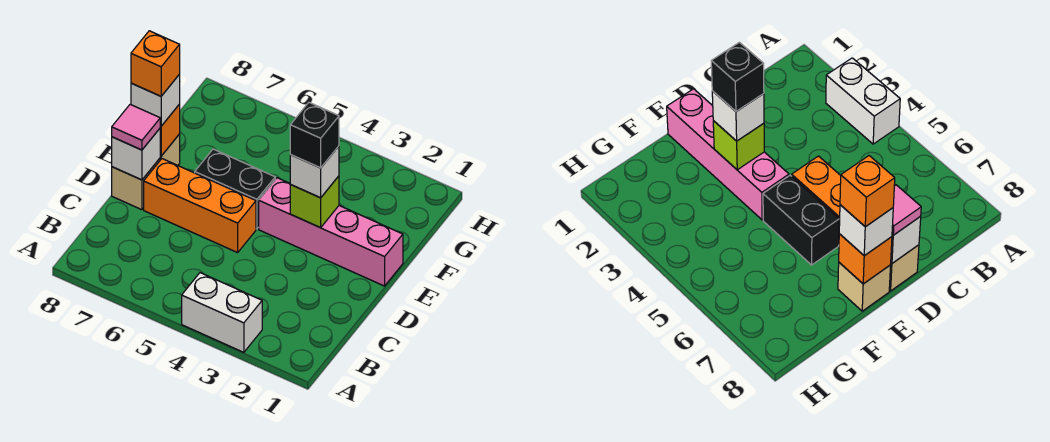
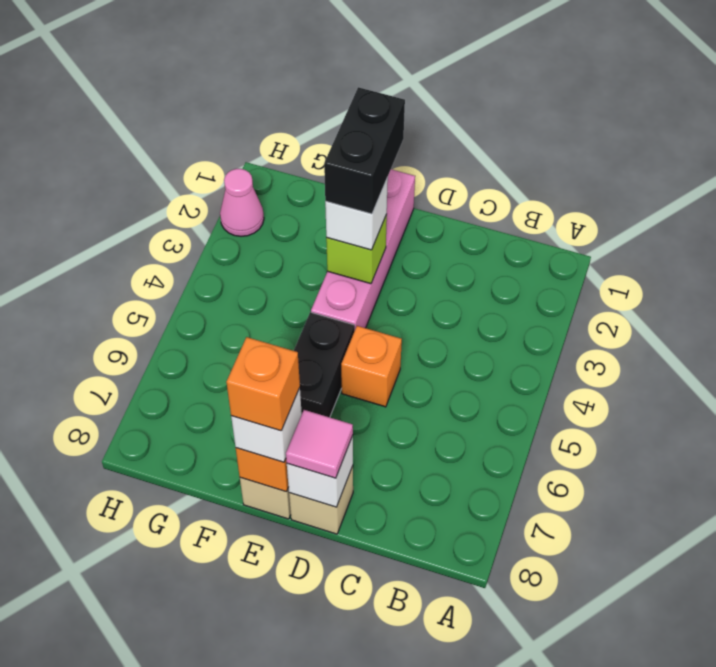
white 1x2 brick [182,273,262,352] -> none
orange 1x3 brick [144,159,256,253] -> orange 1x1 brick [341,326,402,407]
black 1x1 brick [290,103,339,168] -> black 1x2 brick [324,87,405,214]
none -> pink 1x1 cone [220,169,264,236]

